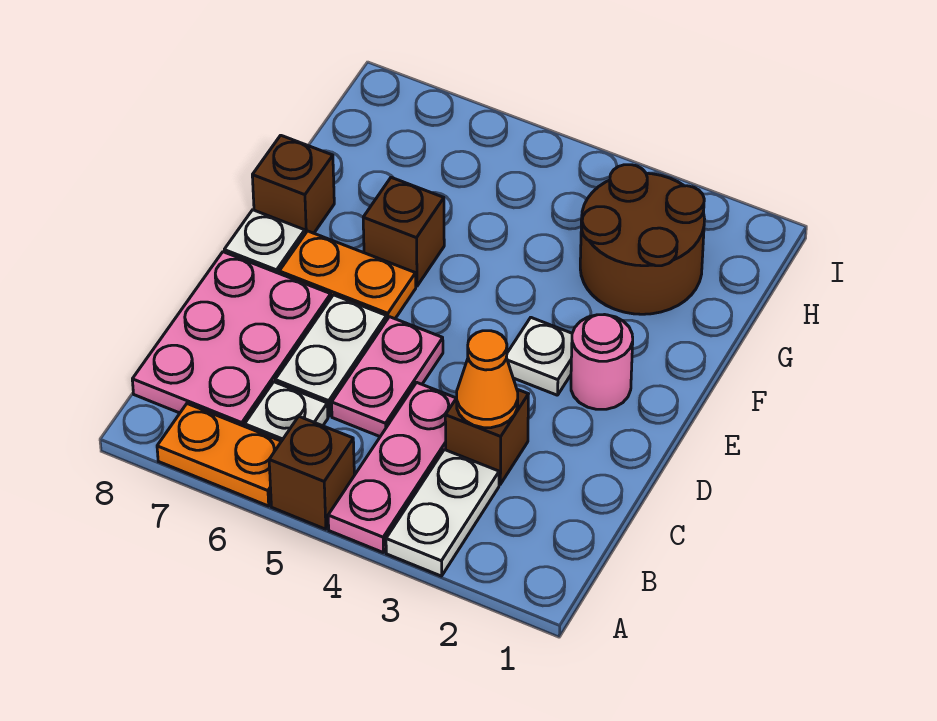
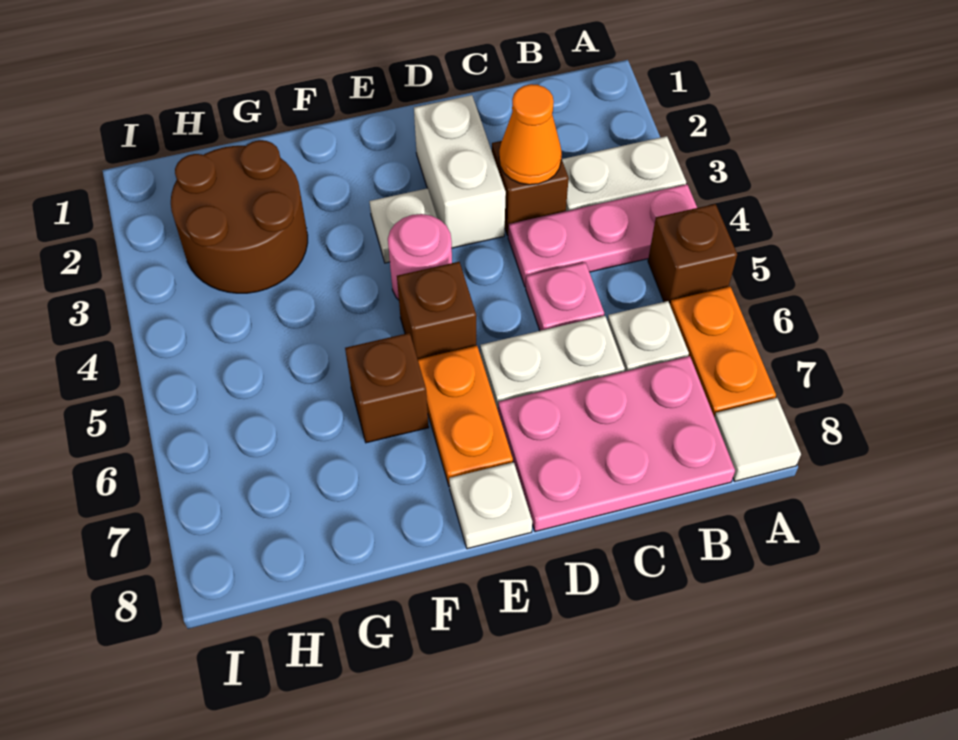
none -> white 1x1 tile [714,398,801,481]
pink 1x2 plate [332,317,443,436] -> pink 1x1 plate [526,262,604,331]
none -> white 1x2 brick [414,95,506,248]
pink 1x1 round brick [571,315,633,409] -> pink 1x1 round brick moved to [388,214,452,300]
brown 1x1 brick [252,135,334,234] -> brown 1x1 brick moved to [397,262,476,359]

